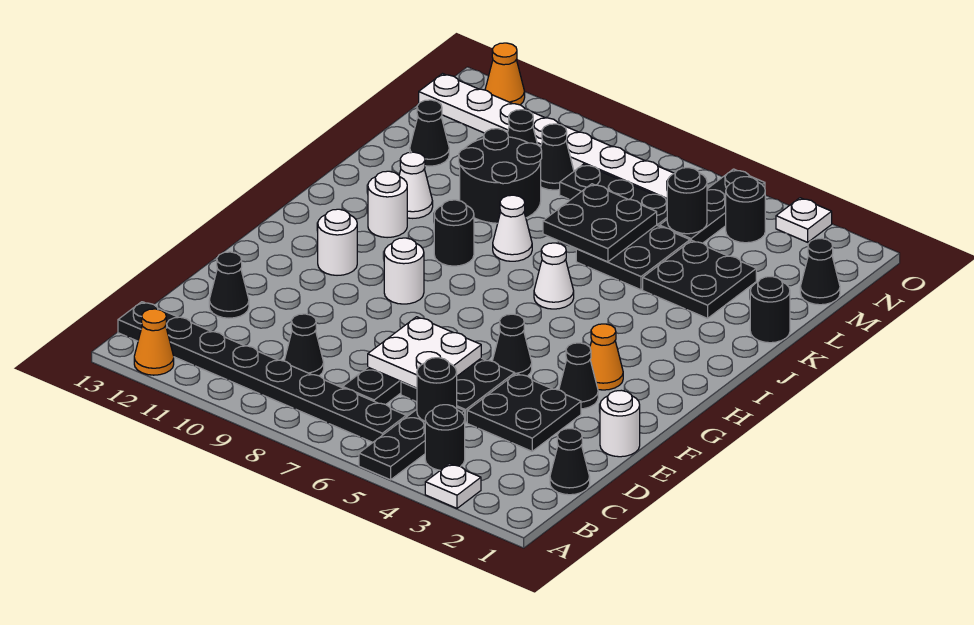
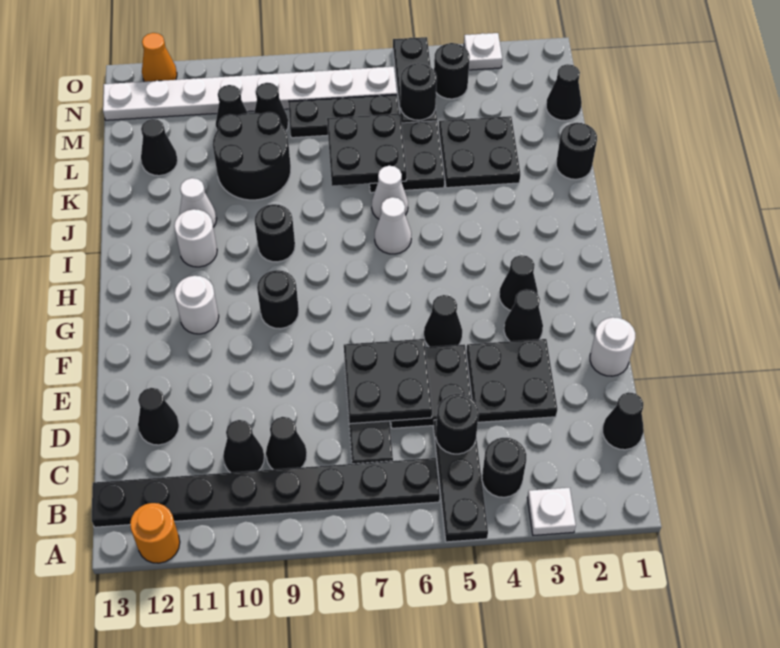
orange 1x1 cone [134,309,174,375] -> orange 1x1 round brick [130,503,180,563]
none -> black 1x1 cone [223,420,264,473]
white 2x2 plate [368,317,481,388] -> black 2x2 plate [344,339,432,424]
orange 1x1 cone [590,324,623,390] -> black 1x1 cone [499,255,538,311]
white 1x1 round brick [384,238,424,304] -> black 1x1 round brick [257,270,299,329]
white 1x1 cone [493,195,532,261] -> white 1x1 cone moved to [372,166,408,219]

